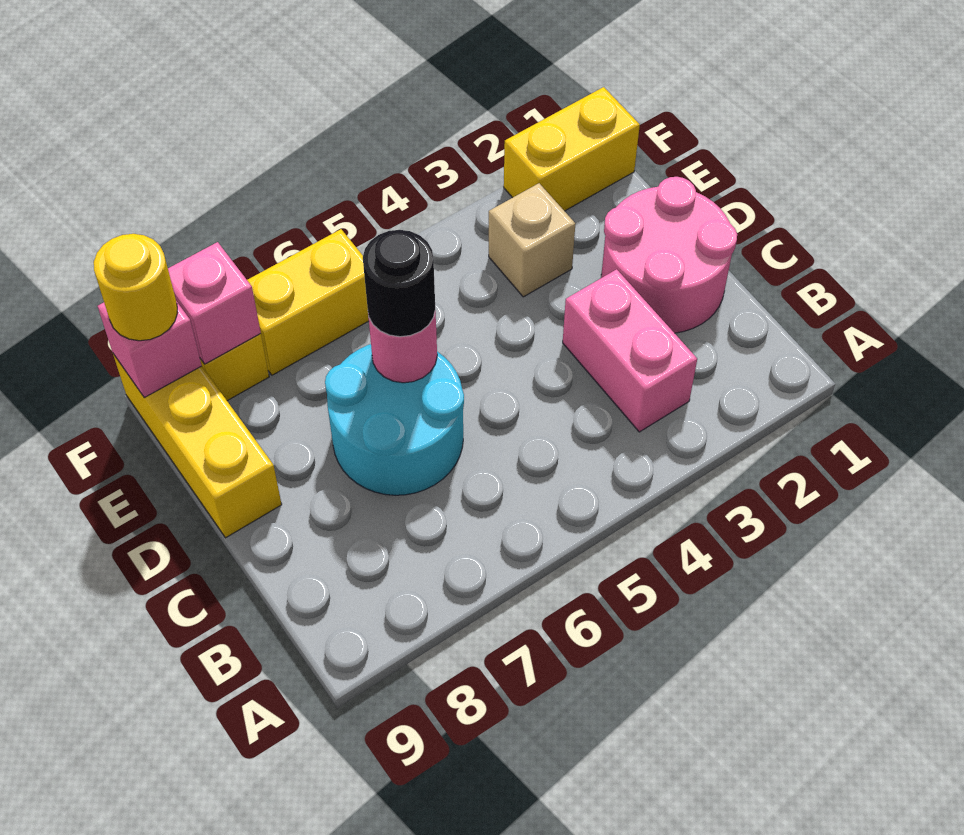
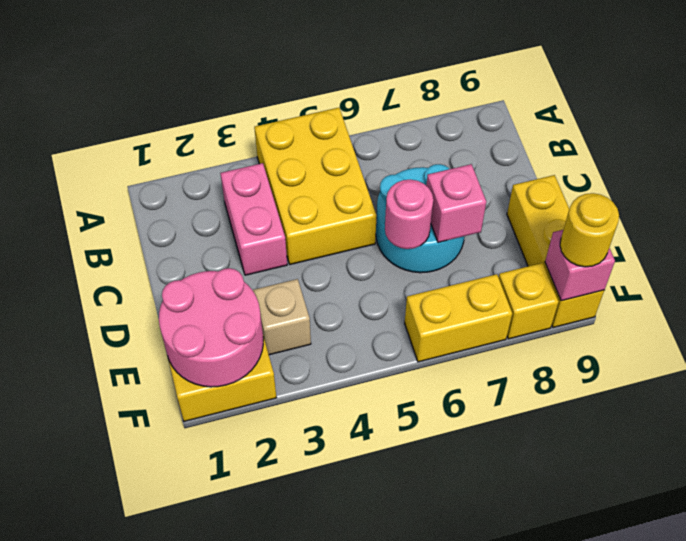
none -> yellow 2x3 brick [254,108,377,264]
pink 2x2 round brick [601,177,737,333] -> pink 2x2 round brick moved to [159,268,263,387]
black 1x1 round brick [363,230,435,337] -> none
pink 1x1 brick [168,242,261,364] -> pink 1x1 brick moved to [426,164,486,242]

